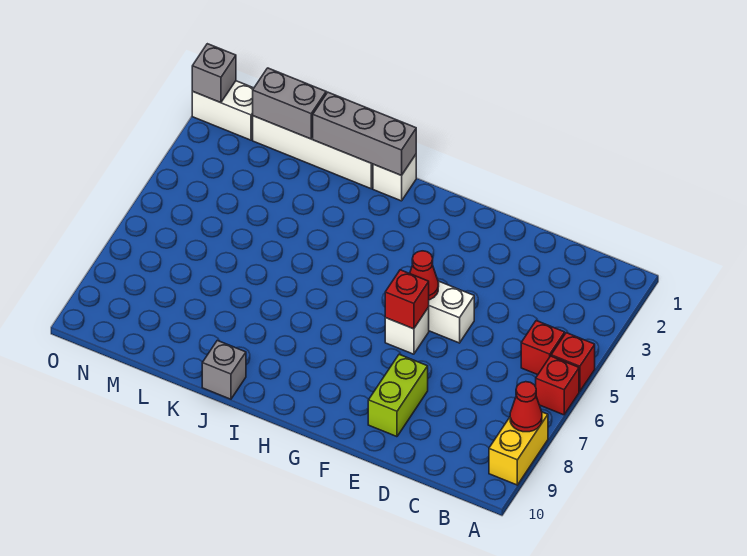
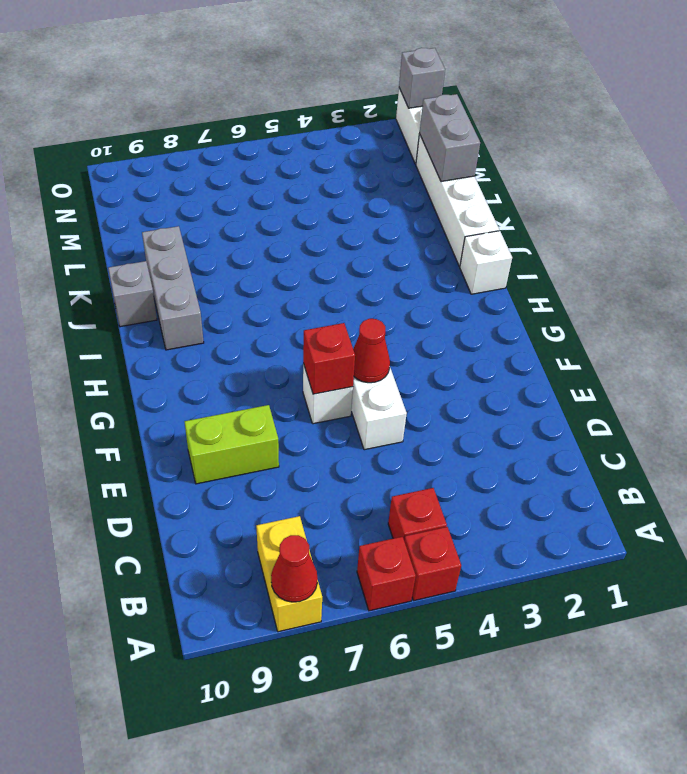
yellow 1x2 brick [489,412,548,485] -> yellow 1x2 brick turned to [256,516,322,632]
grey 1x3 brick [313,92,416,175] -> grey 1x3 brick moved to [142,226,204,350]

